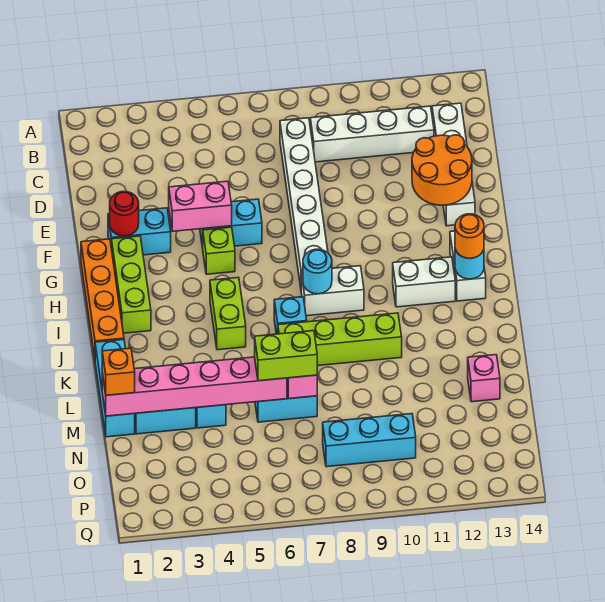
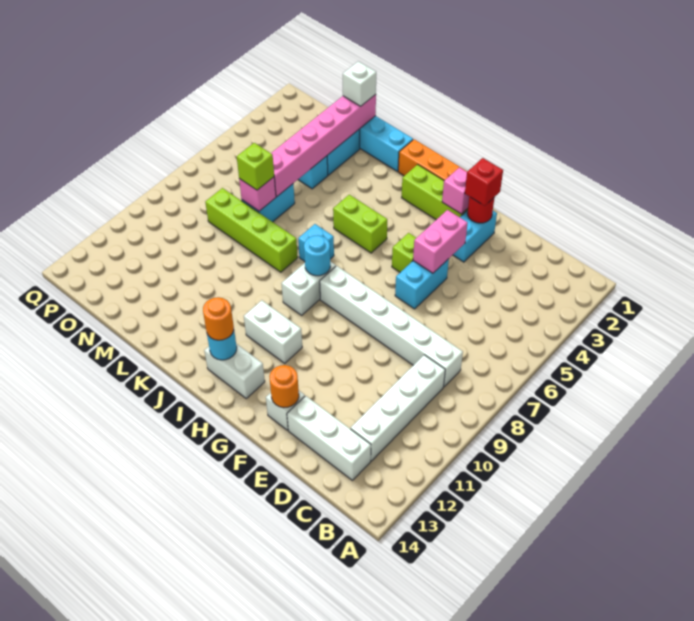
orange 2x2 round brick [412,135,472,205] -> orange 1x1 round brick [269,365,299,408]
none -> red 1x1 brick [465,158,503,206]
white 1x2 brick [393,257,455,307] -> white 1x2 brick turned to [244,300,302,363]
lime 1x4 brick [278,313,402,366] -> lime 1x4 brick turned to [205,188,298,272]
orange 1x1 brick [102,348,135,395] -> white 1x1 brick [343,61,376,106]
lime 1x2 brick [255,331,317,381] -> lime 1x1 brick [237,143,274,190]
pink 1x1 brick [468,355,500,402] -> pink 1x1 brick moved to [442,167,469,214]
cyan 1x3 brick [323,414,416,467] -> none

